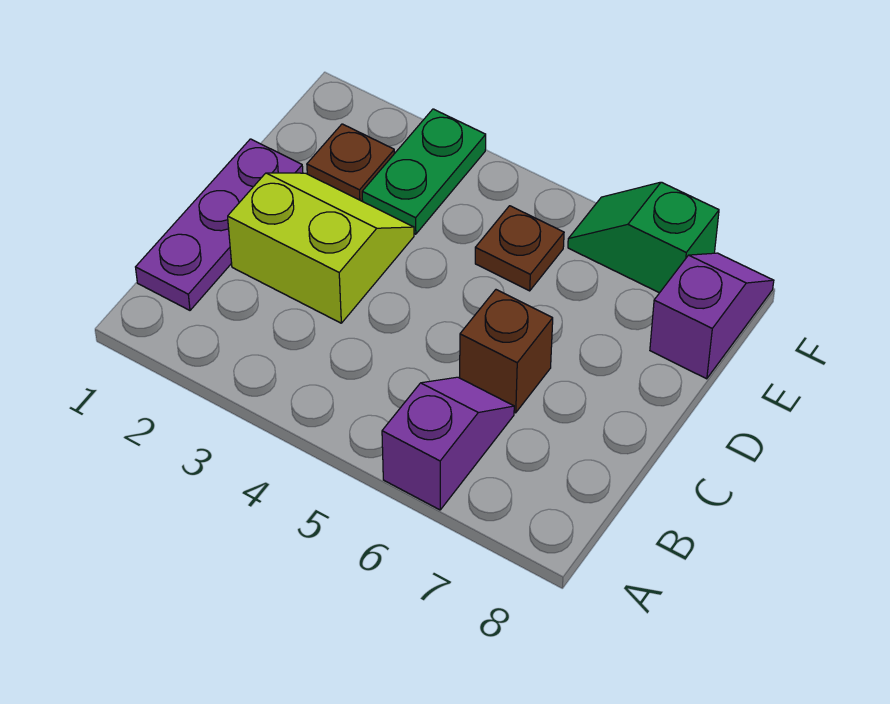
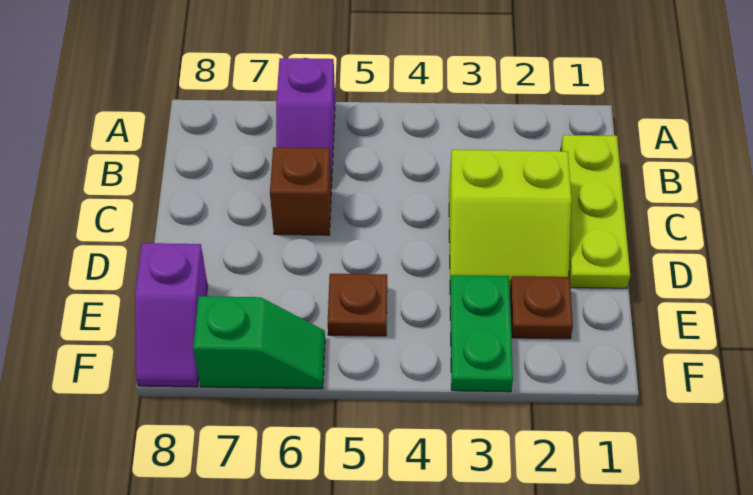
purple 1x3 plate [136,139,303,310] -> lime 1x3 plate [561,135,630,288]

